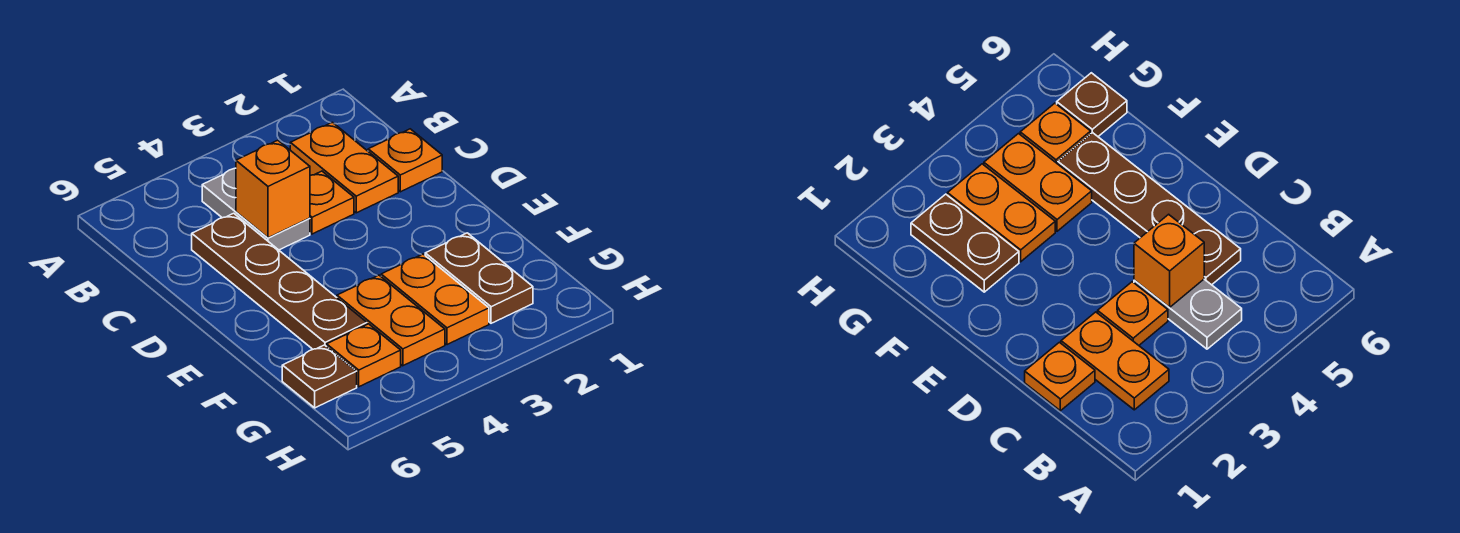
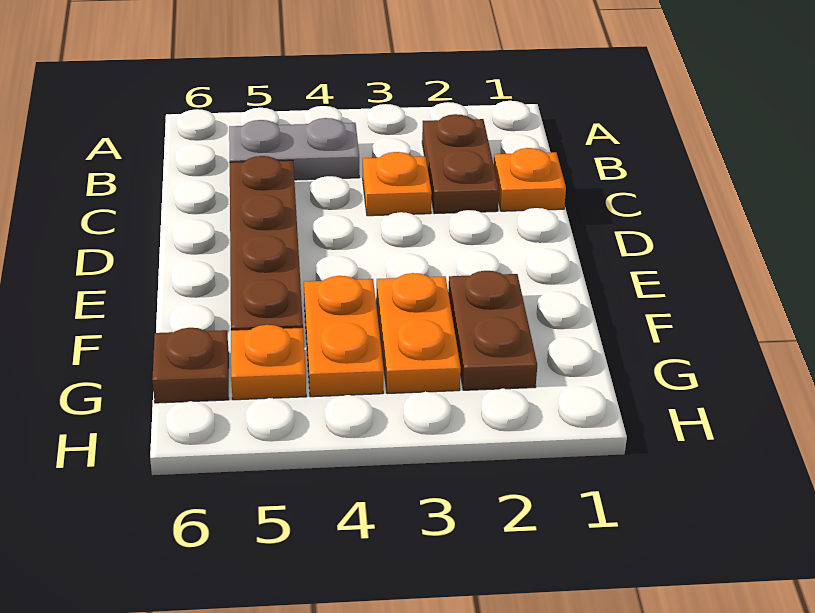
orange 1x2 plate [290,122,398,213] -> brown 1x2 plate [422,114,499,214]
grey 1x2 plate [202,168,310,250] -> grey 1x2 plate turned to [229,118,359,180]
orange 1x1 brick [236,140,310,238] -> none

